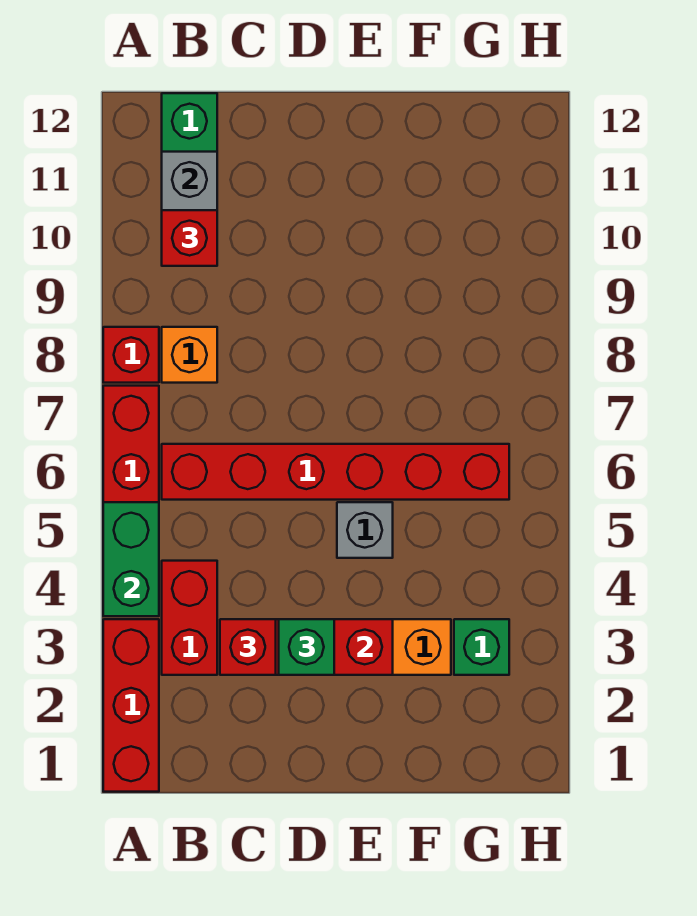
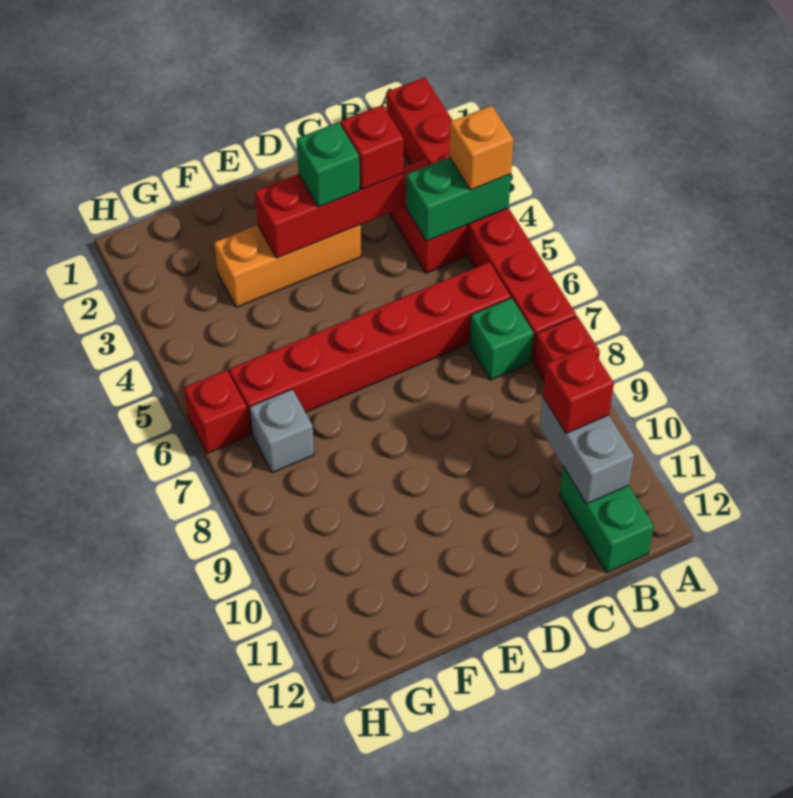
green 1x2 brick [103,502,159,616] -> green 1x2 brick turned to [406,157,511,241]
orange 1x1 brick [162,327,217,383] -> orange 1x1 brick moved to [449,106,513,190]
grey 1x1 brick [337,502,393,558] -> grey 1x1 brick moved to [250,389,314,473]
green 1x1 brick [454,619,509,675] -> green 1x1 brick moved to [469,298,533,380]
none -> red 1x1 brick [184,370,249,453]

